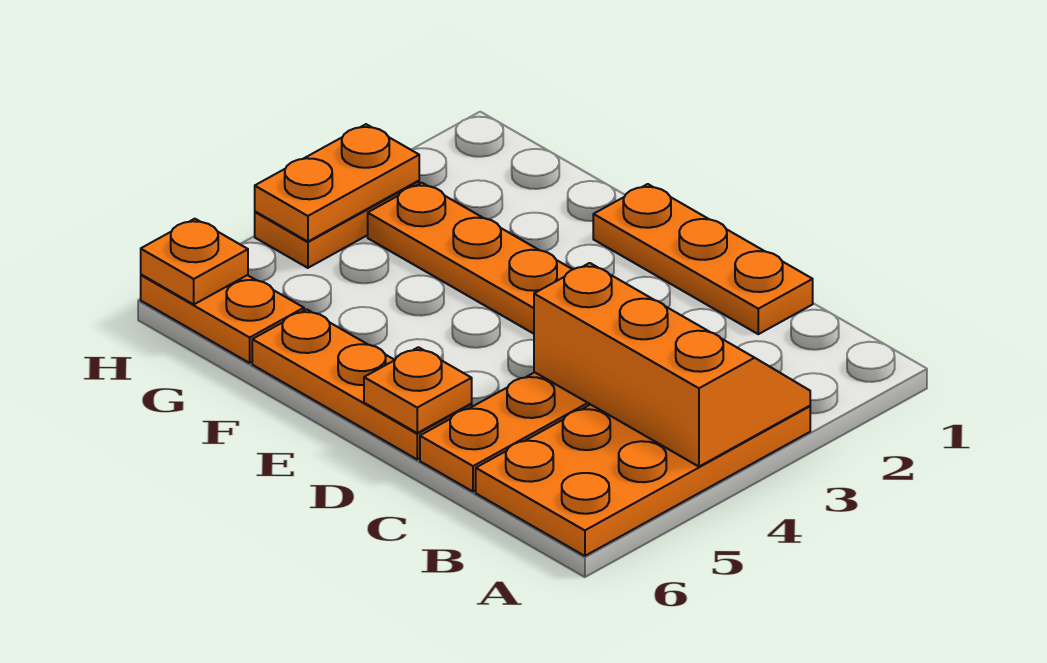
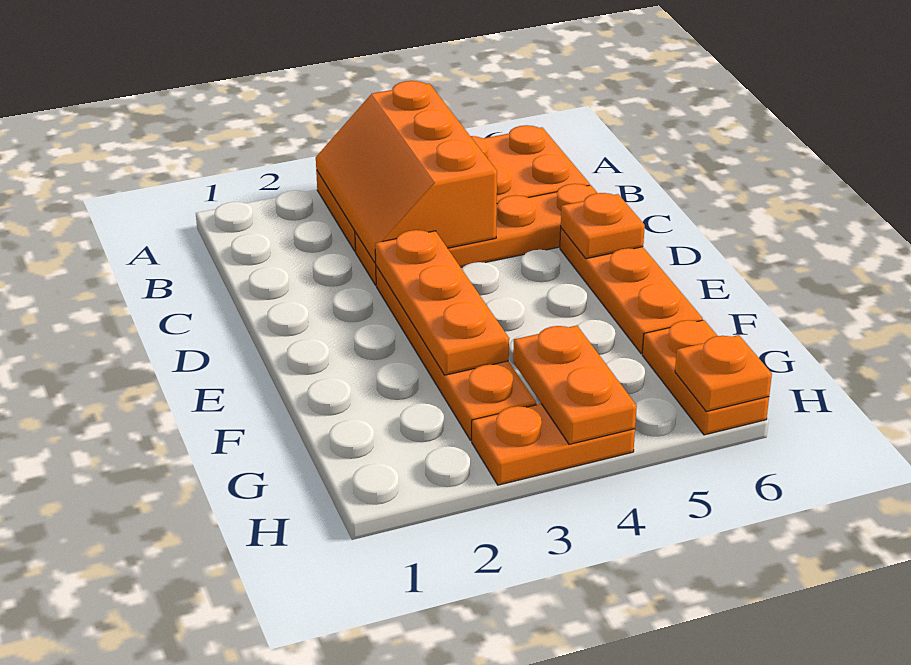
orange 1x3 plate [593,184,813,334] -> orange 1x3 plate moved to [375,230,509,375]
orange 1x2 plate [255,124,419,241] -> orange 1x2 plate turned to [513,325,637,444]

